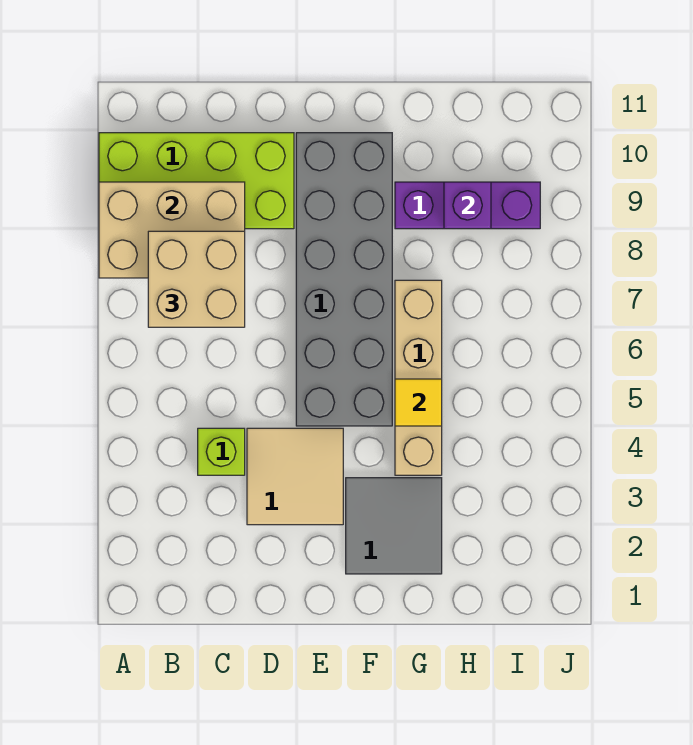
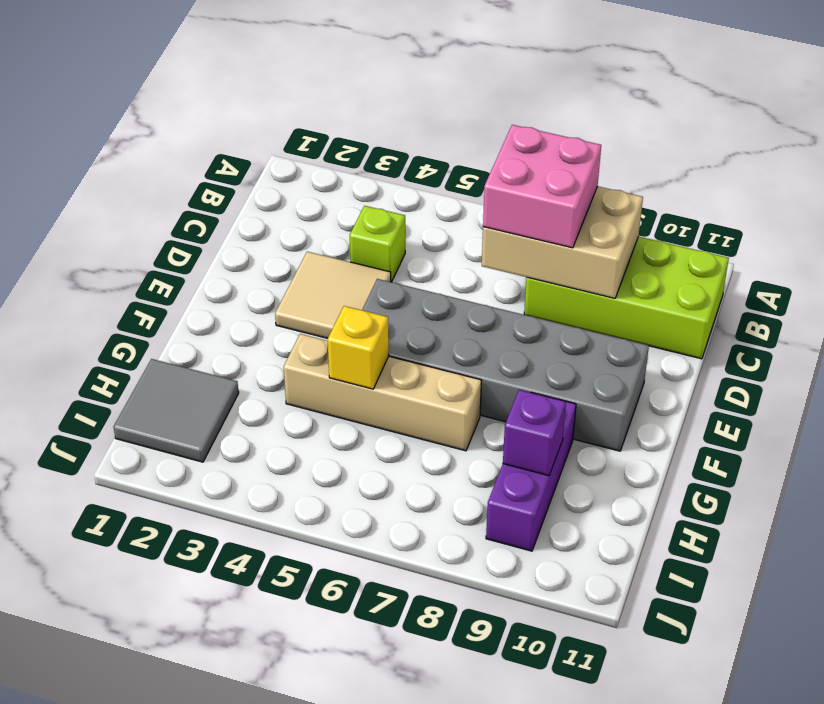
tan 2x3 brick [99,182,245,278] -> tan 2x3 brick turned to [482,186,643,298]
lime 2x4 brick [99,133,294,229] -> lime 2x4 brick turned to [524,237,729,359]
tan 2x2 brick [148,231,245,327] -> pink 2x2 brick [483,125,601,248]
grey 2x2 tile [346,478,442,574] -> grey 2x2 tile moved to [114,359,239,462]
yellow 1x1 tile [395,379,442,426] -> yellow 1x1 brick [328,306,389,389]

